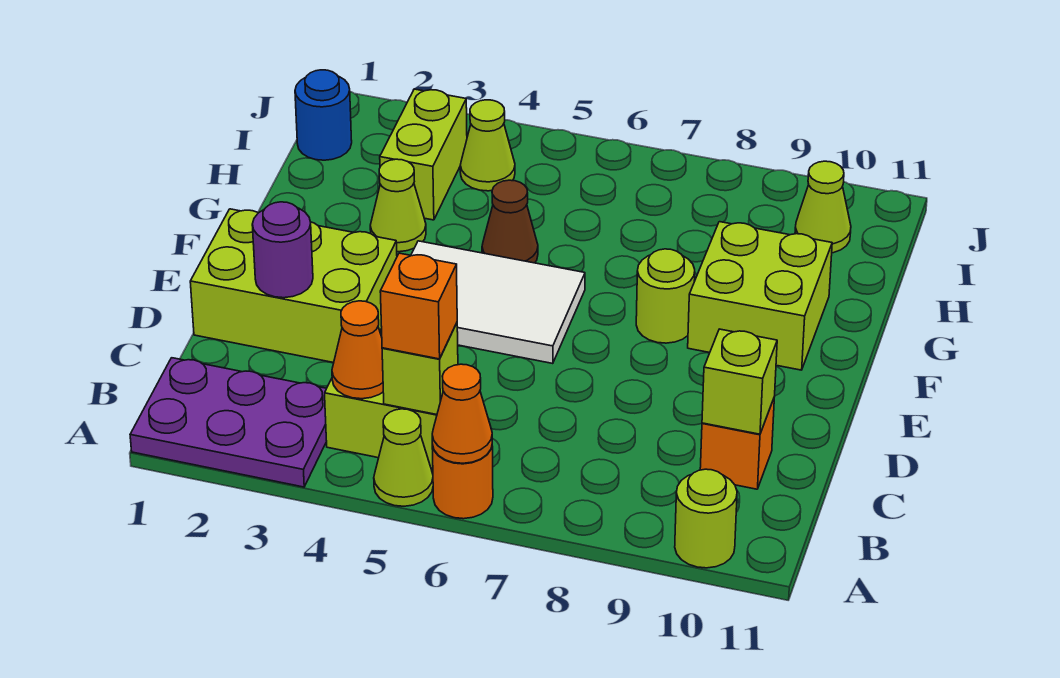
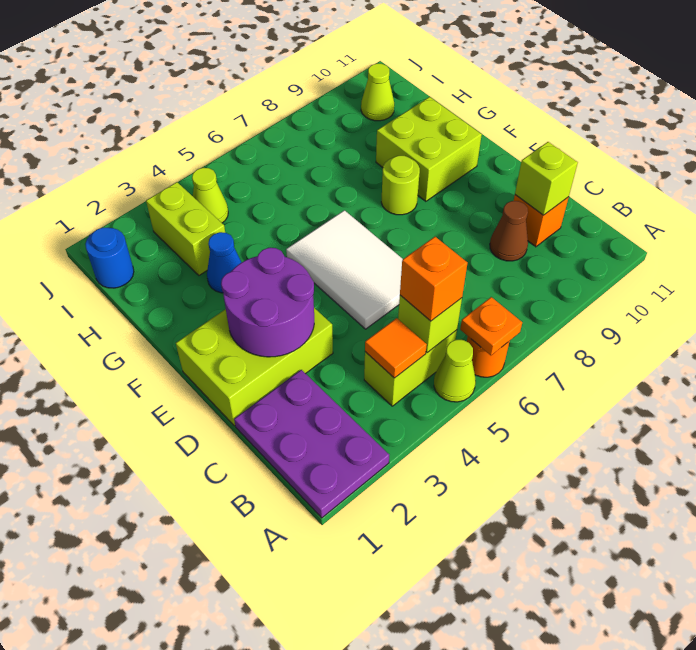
purple 2x3 plate [130,358,327,487] -> purple 2x3 plate turned to [234,370,389,518]
orange 1x1 cone [432,364,492,463] -> orange 1x1 plate [460,297,522,355]
lime 1x1 round brick [675,469,737,568] -> none
orange 1x1 cone [332,301,383,399] -> orange 1x1 tile [365,318,427,378]
purple 1x1 round brick [252,202,313,298] -> purple 2x2 round brick [221,248,314,357]
white 2x3 tile [411,241,585,364] -> white 2x3 tile turned to [286,210,403,329]
lime 1x1 cone [370,159,426,252] -> blue 1x1 cone [207,232,242,293]
brown 1x1 cone [482,180,538,263] -> brown 1x1 cone moved to [490,201,528,261]

